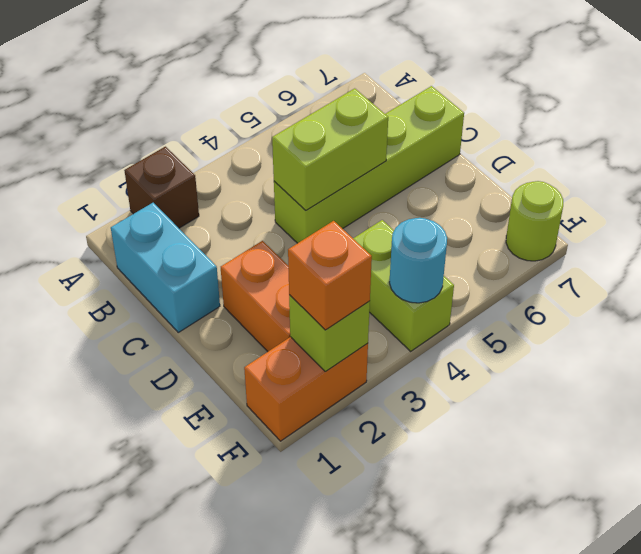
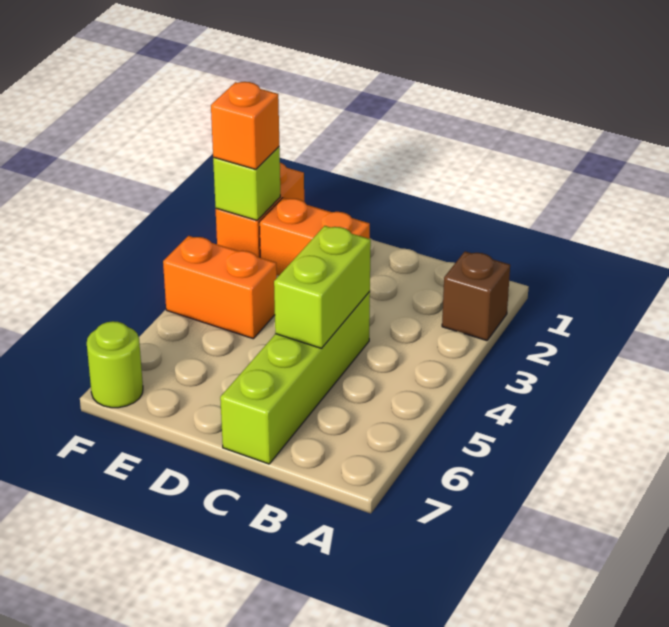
cyan 1x2 brick [111,203,220,332] -> none
lime 1x2 brick [353,220,454,351] -> orange 1x2 brick [163,236,277,339]
cyan 1x1 round brick [389,218,447,303] -> none

